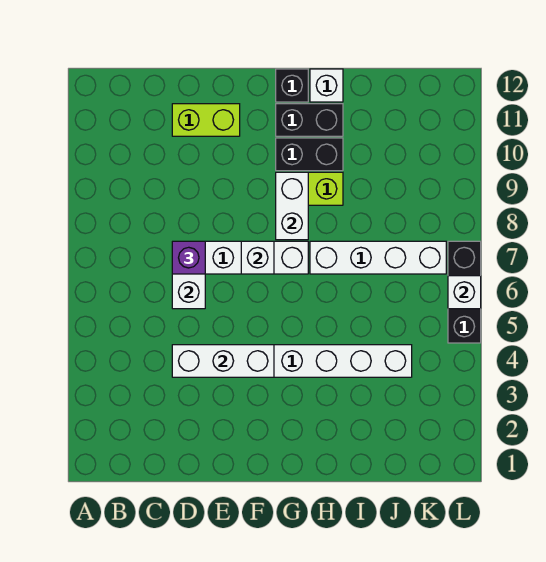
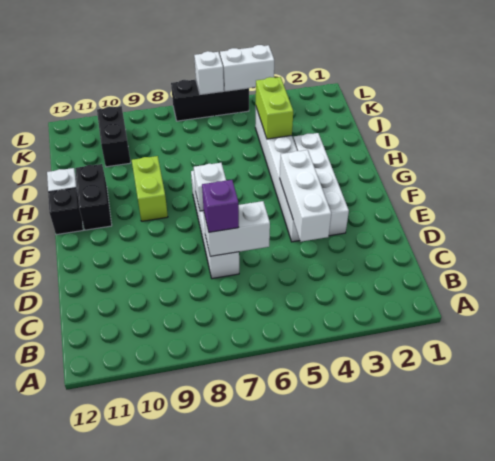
lime 1x2 brick [172,104,240,136] -> lime 1x2 brick moved to [256,77,293,139]
white 1x2 brick [276,172,308,240] -> white 1x2 brick moved to [220,45,274,91]
black 1x2 brick [276,138,343,171] -> black 1x2 brick moved to [97,106,131,167]
white 1x4 brick [310,241,446,274] -> white 1x4 brick moved to [293,133,349,236]

